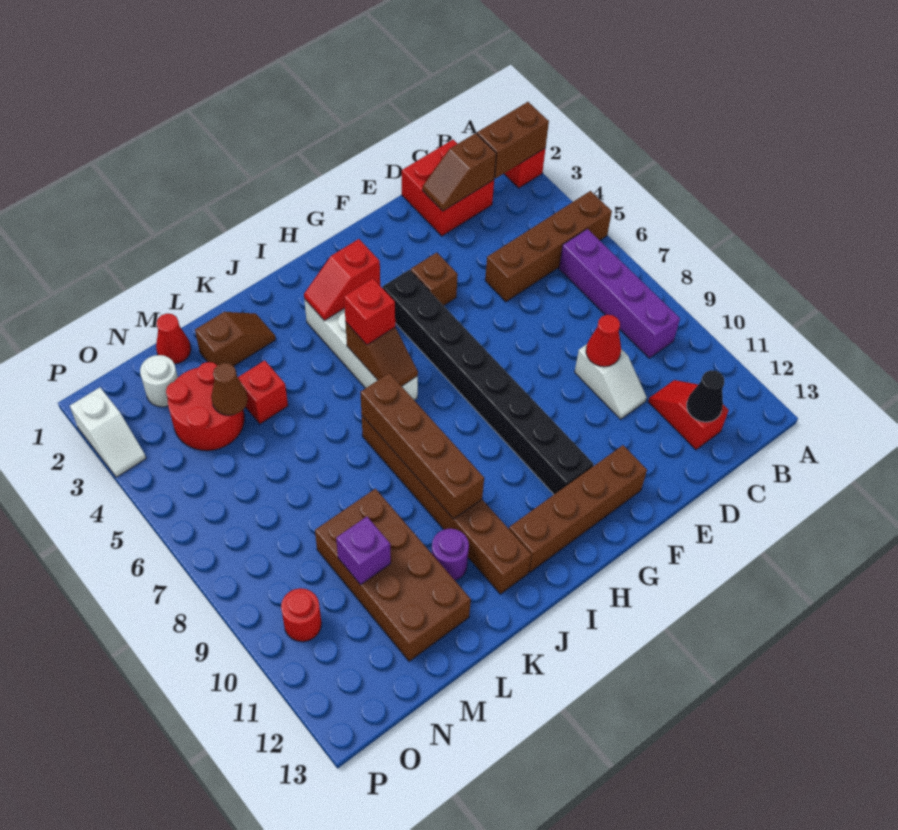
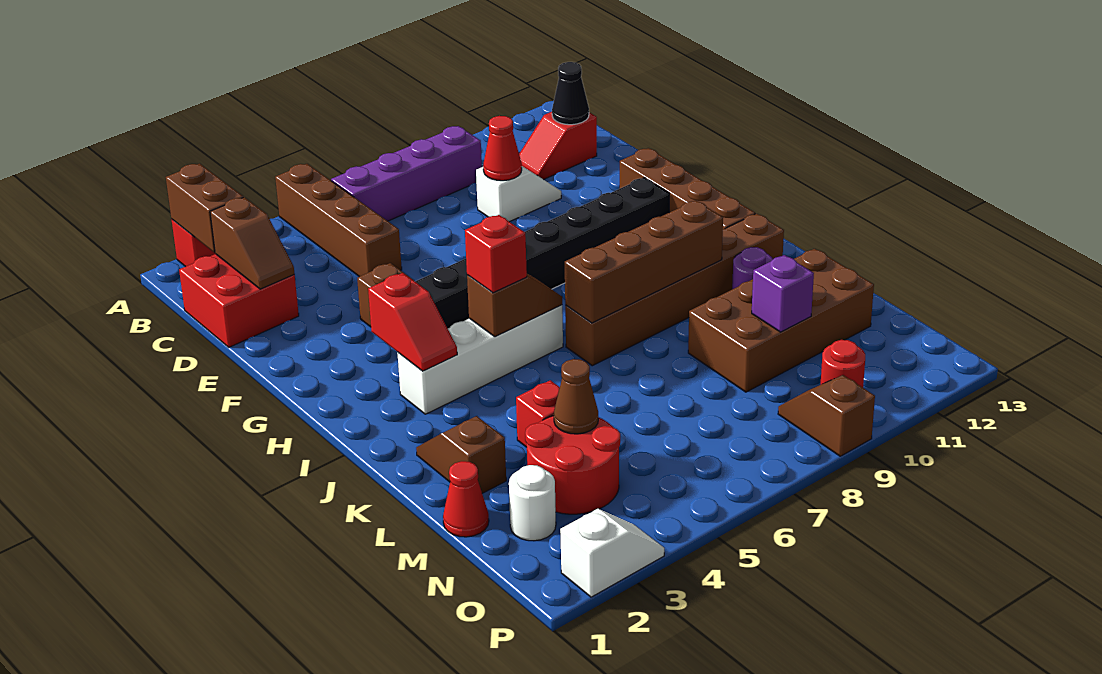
none -> brown 1x2 slope [778,375,875,456]

